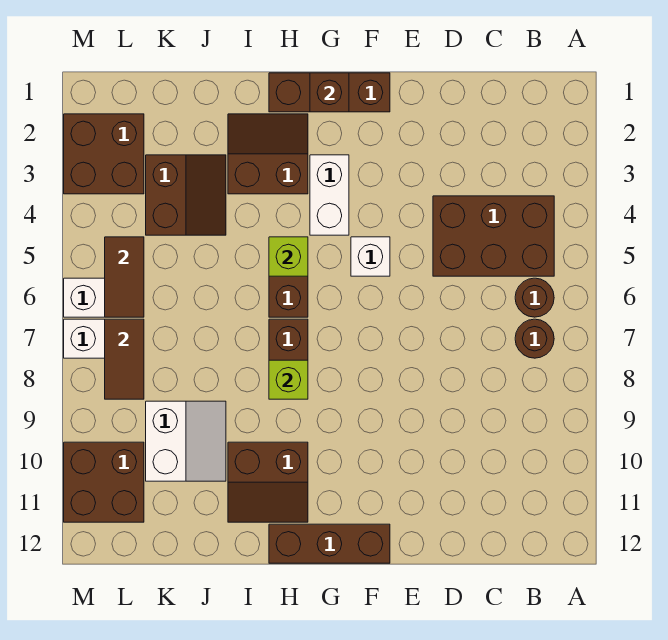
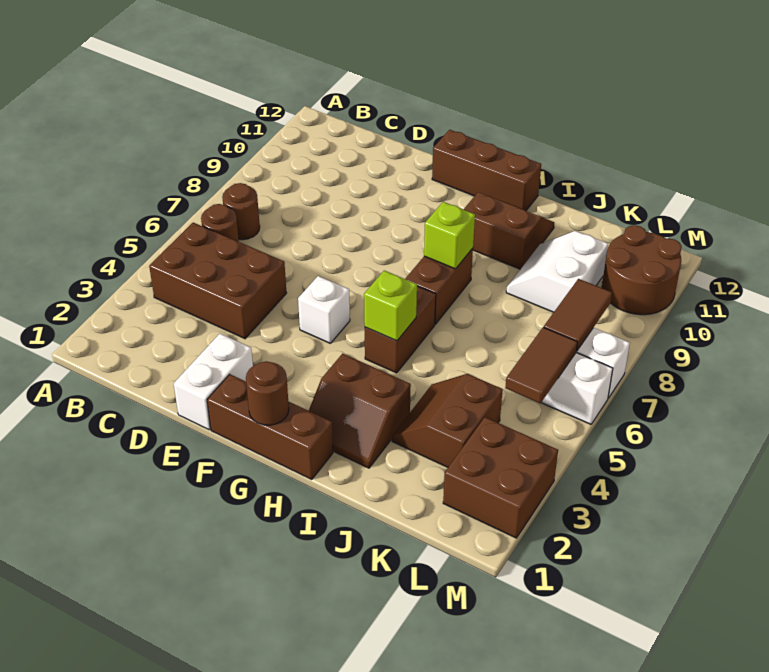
brown 1x1 brick [310,73,349,112] -> brown 1x1 round brick [246,361,289,425]
white 1x2 brick [310,155,349,235] -> white 1x2 brick moved to [174,334,253,430]
brown 2x2 brick [64,442,144,522] -> brown 2x2 round brick [602,225,682,315]

